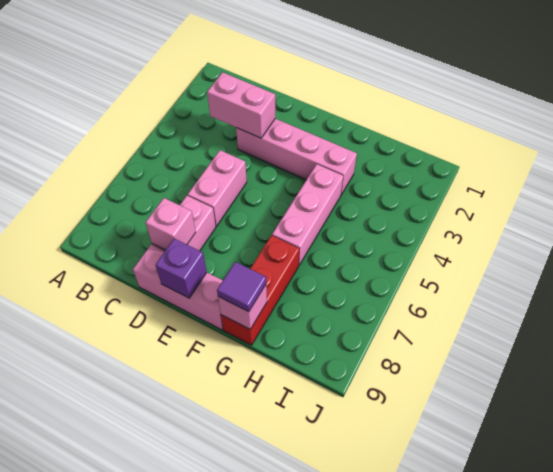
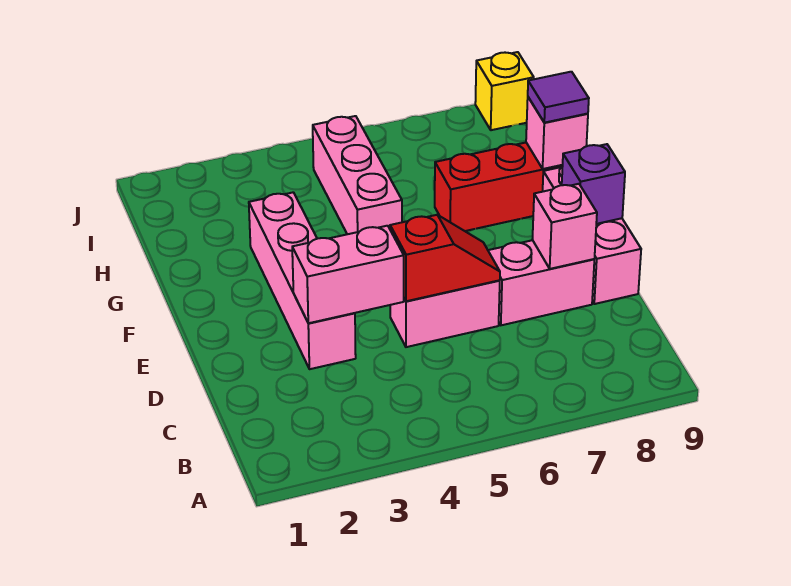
pink 1x2 brick [207,72,275,138] -> pink 1x2 brick turned to [292,226,404,323]
none -> red 1x2 slope [390,215,500,301]
pink 1x3 brick [272,164,343,265] -> pink 1x3 brick turned to [313,116,402,234]
none -> yellow 1x1 brick [475,52,534,130]

